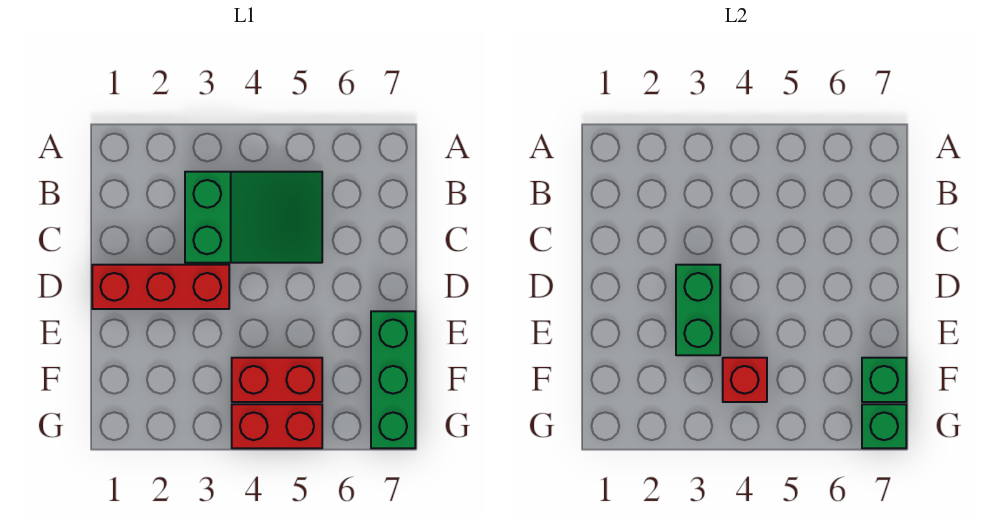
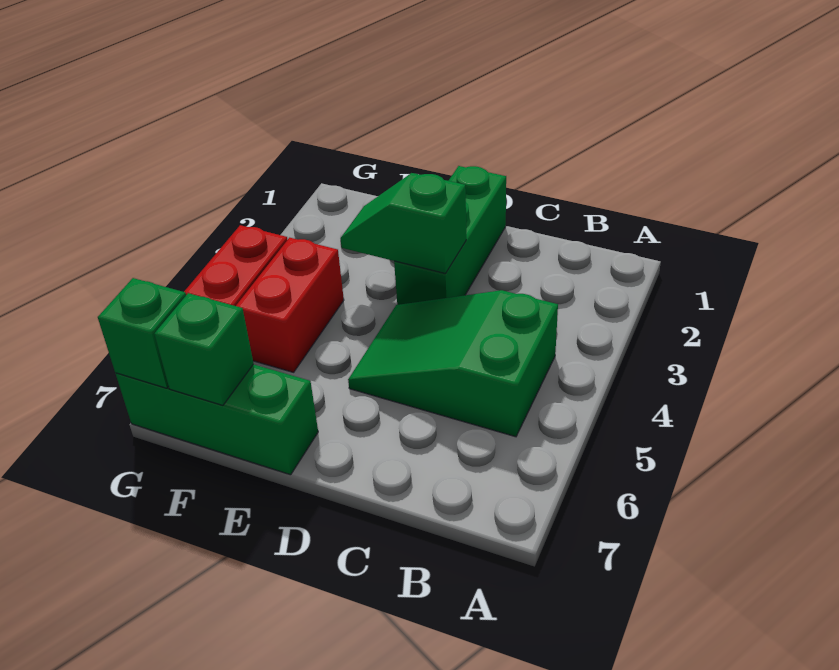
green 2x3 slope [185,172,322,263] -> green 2x3 slope turned to [348,290,558,437]
red 1x3 brick [92,265,229,309] -> green 1x3 brick [394,166,506,305]
green 1x2 brick [676,265,720,355] -> green 1x2 slope [341,173,466,274]
red 1x1 brick [723,358,767,402] -> none

